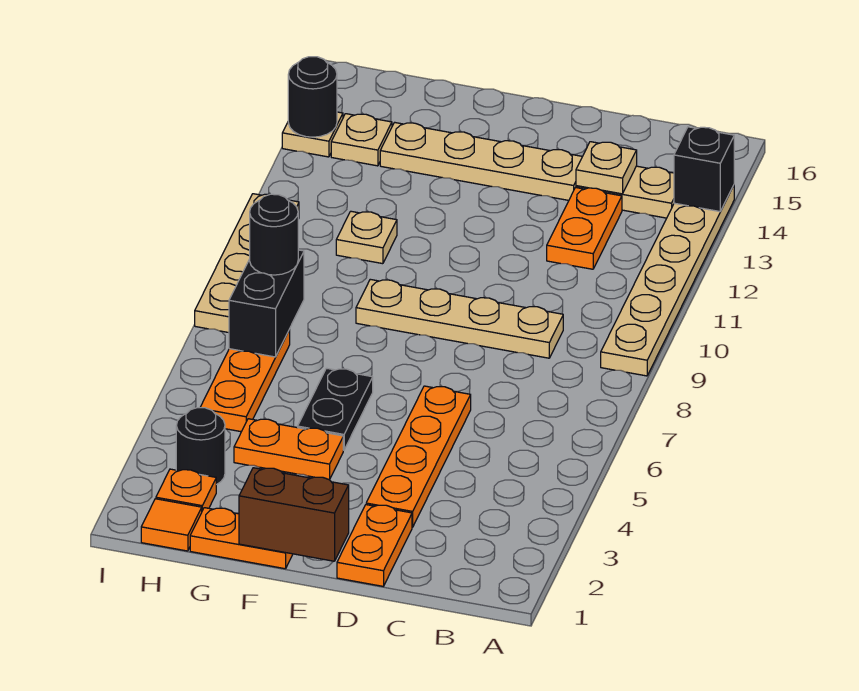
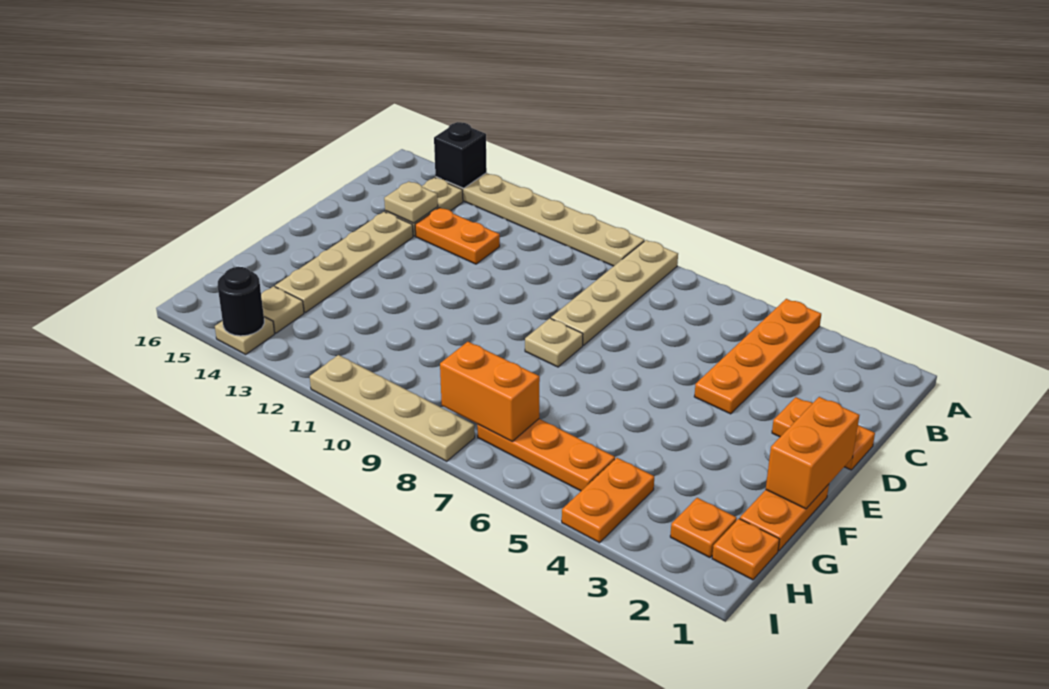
tan 1x4 plate [356,279,563,358] -> tan 1x4 plate moved to [551,240,678,345]
orange 1x4 plate [366,386,471,527] -> orange 1x4 plate turned to [694,299,821,414]
brown 1x2 brick [239,468,349,561] -> orange 1x2 brick [766,397,860,509]
orange 1x2 plate [234,419,343,480] -> orange 1x2 plate moved to [562,458,654,543]
black 1x2 plate [298,368,373,450] -> none
tan 1x1 plate [336,211,397,264] -> tan 1x1 plate moved to [525,318,583,367]
orange 1x1 tile [141,499,202,551] -> orange 1x1 plate [712,519,780,580]
black 1x1 round brick [176,408,225,485] -> none
black 1x2 brick [229,250,304,357] -> orange 1x2 brick [440,342,540,441]
black 1x1 round brick [250,194,298,275] -> none

